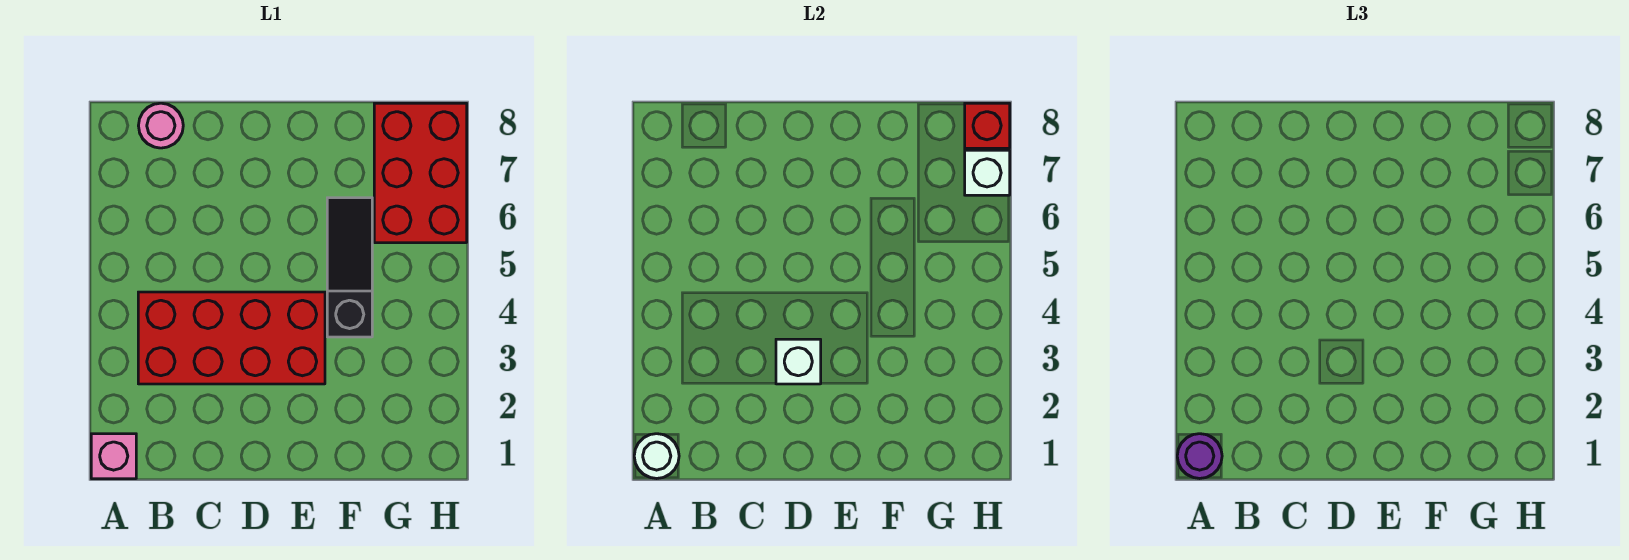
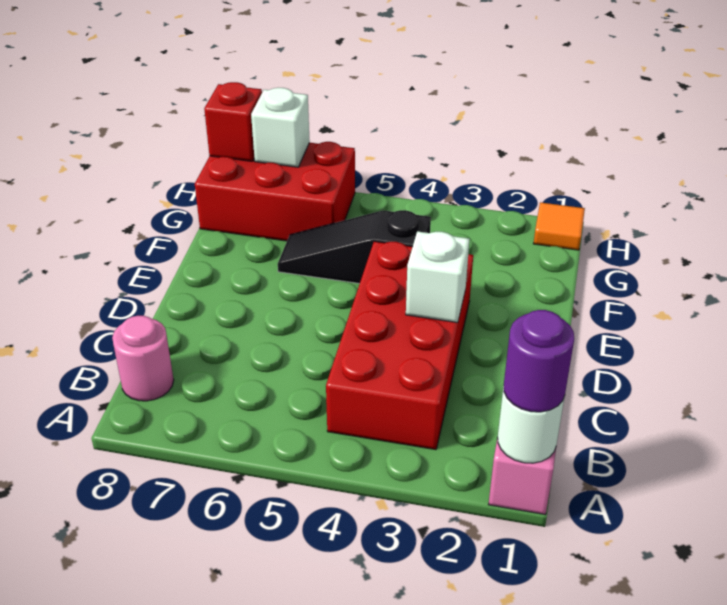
none -> orange 1x1 tile [533,202,585,250]

